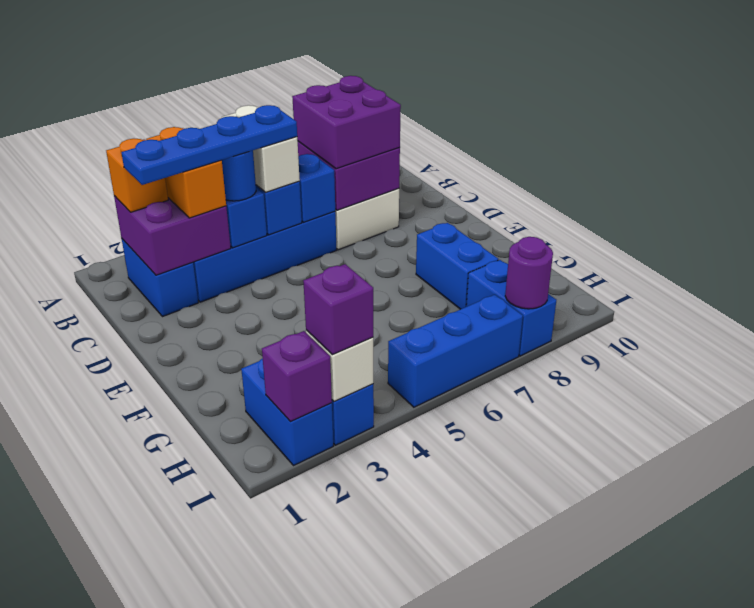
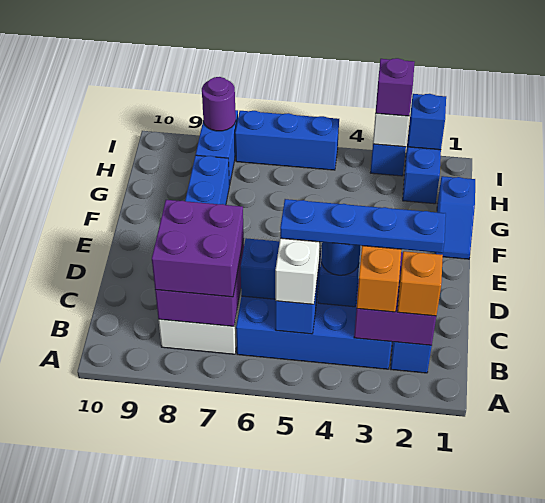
none -> blue 1x2 slope [435,176,475,259]
purple 1x1 brick [262,331,332,422] -> blue 1x1 brick [408,94,446,150]

